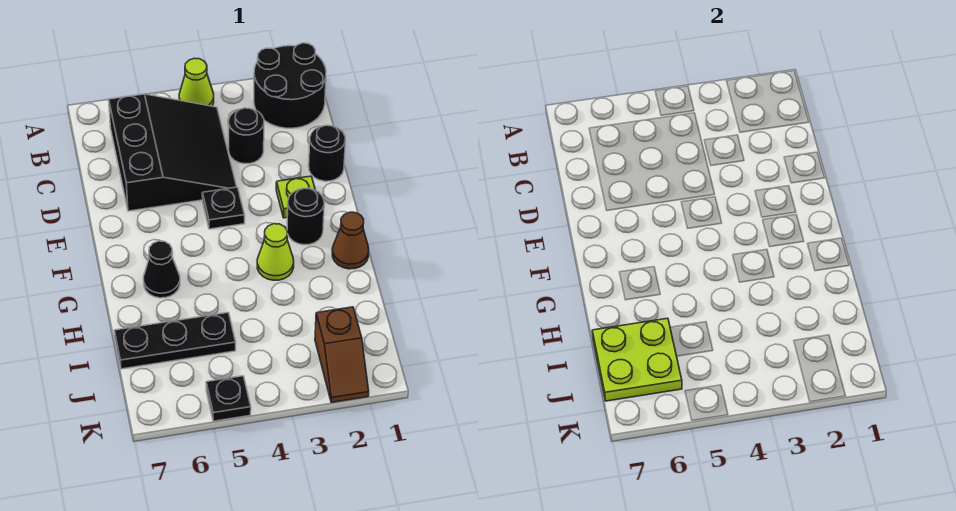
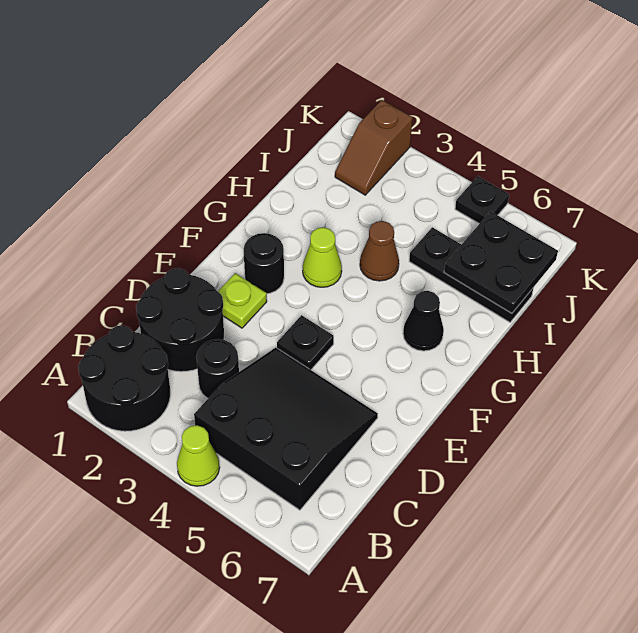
black 3x3 slope [109,94,237,211] -> black 3x3 slope turned to [194,348,378,510]
black 1x1 round brick [309,125,345,181] -> black 2x2 round brick [136,268,224,372]
brown 1x1 cone [332,212,369,269] -> brown 1x1 cone moved to [360,221,399,281]
lime 2x2 plate [592,318,682,401] -> black 2x2 plate [444,211,558,313]
brown 1x2 slope [315,307,369,402] -> brown 1x2 slope turned to [335,100,413,195]

